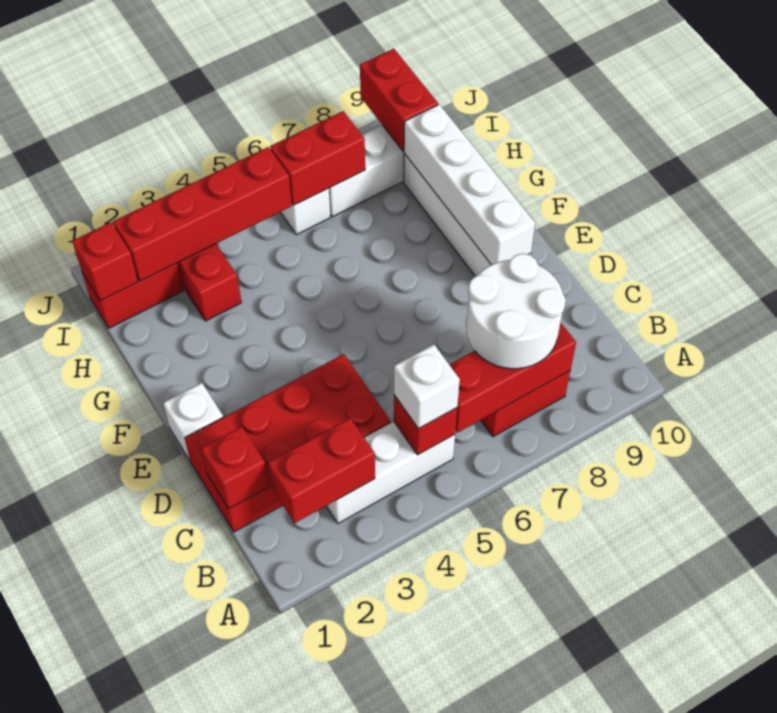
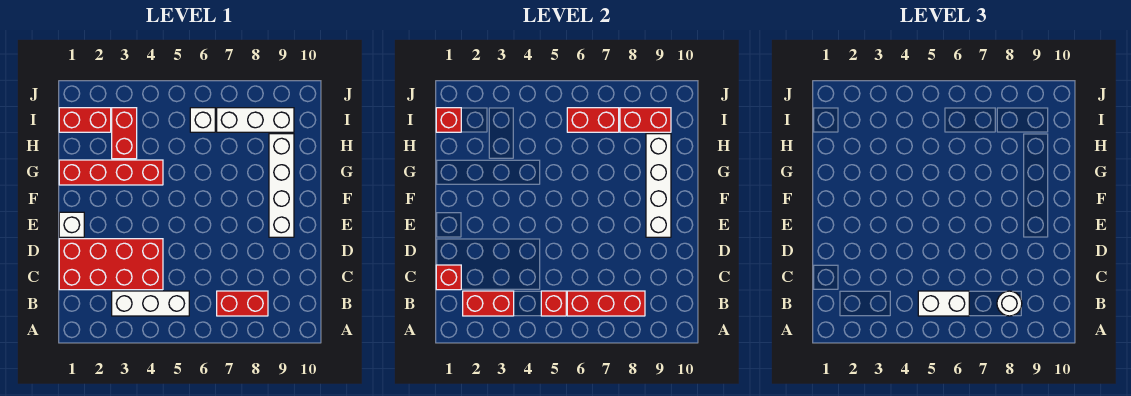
white 1x1 brick [394,345,460,429] -> white 1x2 brick [918,291,969,316]
white 2x2 round brick [467,254,566,369] -> white 1x1 round brick [997,291,1022,316]
red 1x4 brick [113,147,292,281] -> red 1x4 brick moved to [59,160,163,185]
red 1x2 brick [360,49,438,151] -> red 1x2 brick turned to [620,108,671,132]

